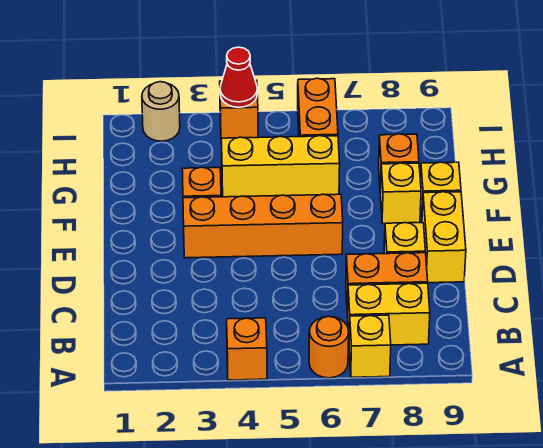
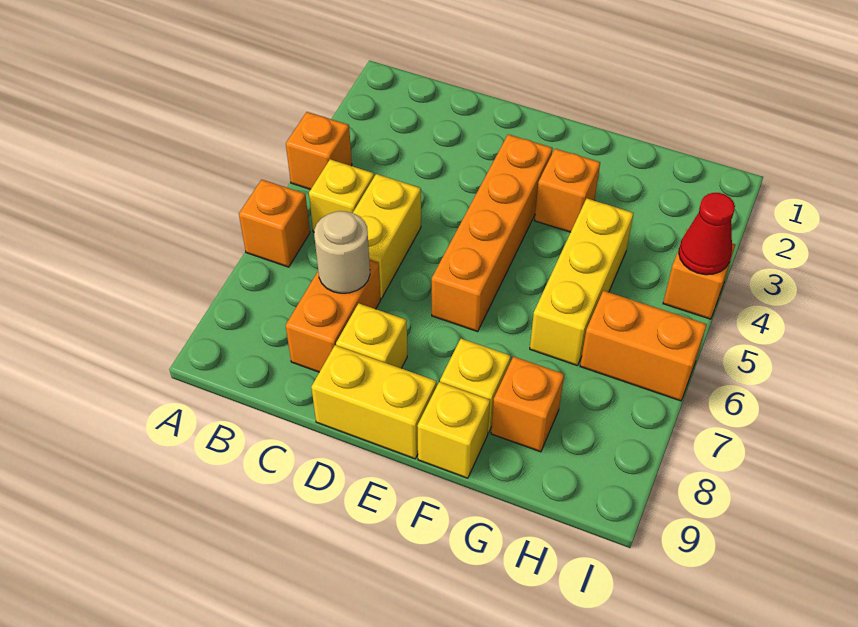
orange 1x1 round brick [309,316,349,378] -> orange 1x1 brick [239,180,310,267]
yellow 1x1 brick [349,315,391,377] -> yellow 1x1 brick moved to [309,159,374,232]
yellow 1x2 brick [347,283,430,345] -> yellow 1x2 brick moved to [353,174,421,299]
tan 1x1 round brick [142,82,180,141] -> tan 1x1 round brick moved to [314,211,370,293]

